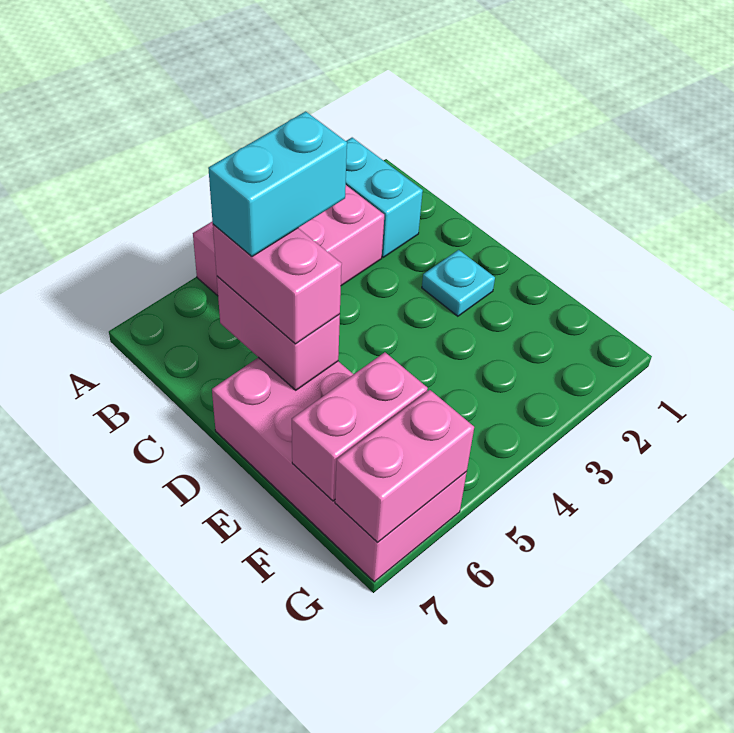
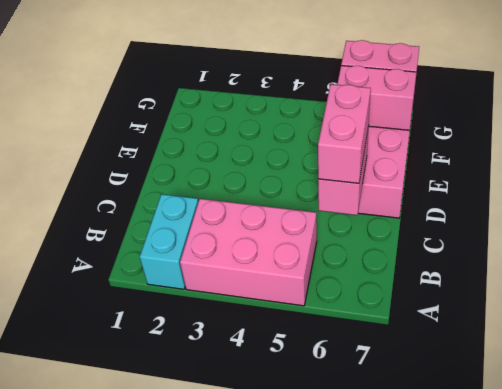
cyan 1x2 brick [208,111,347,257] -> none
cyan 1x1 plate [422,250,495,316] -> none

